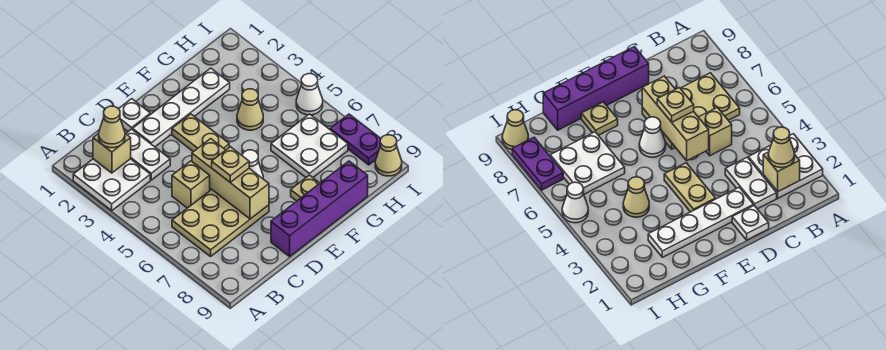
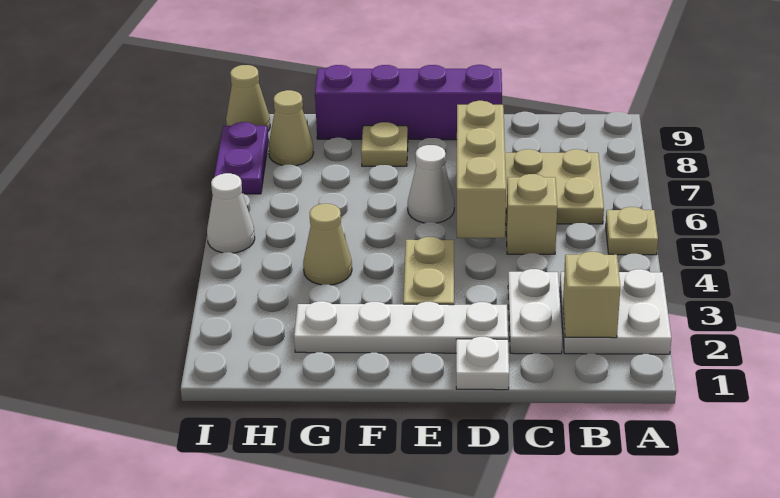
tan 1x1 cone [99,106,125,148] -> tan 1x1 cone moved to [268,90,314,166]
tan 1x1 plate [212,147,249,182] -> tan 1x1 plate moved to [606,207,658,255]
white 2x2 plate [271,114,348,177] -> none

